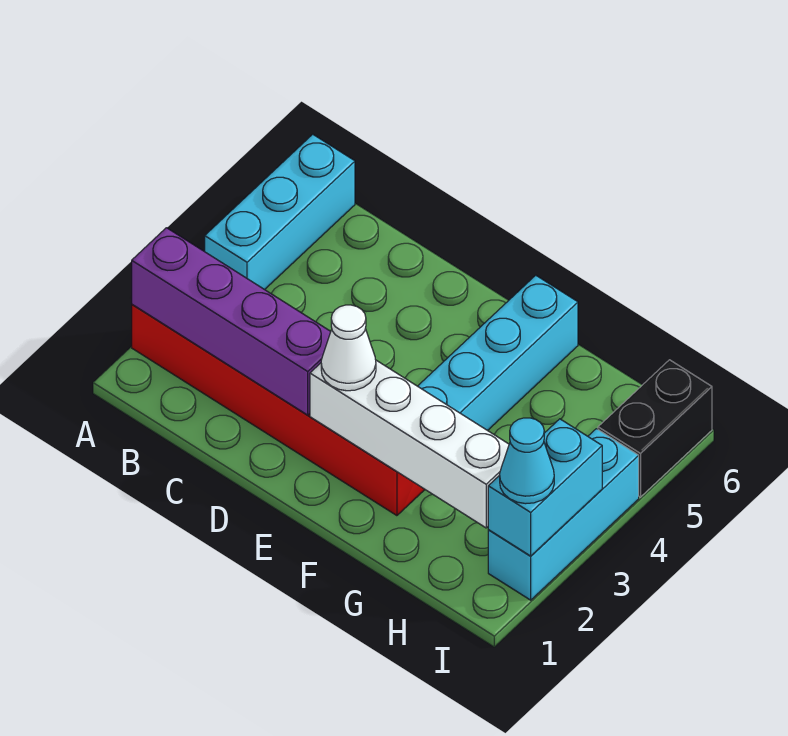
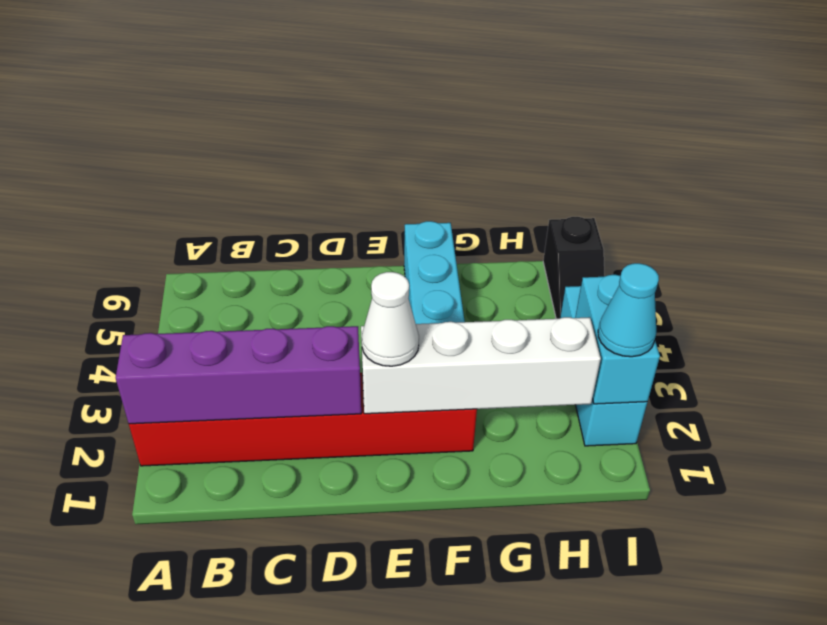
cyan 1x3 brick [205,134,355,290] -> none
black 1x2 brick [598,360,712,497] -> black 1x2 slope [543,217,605,319]

